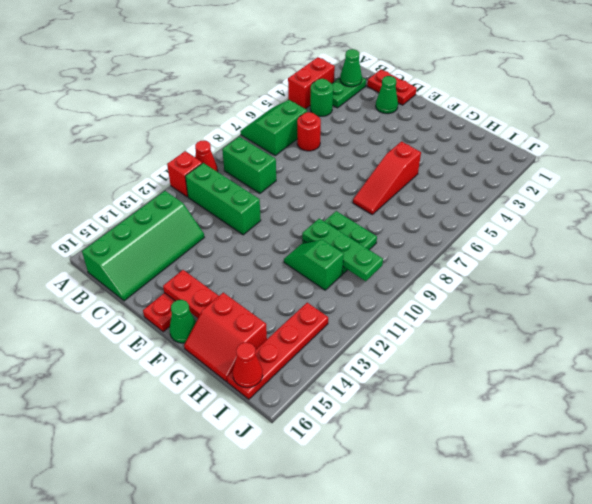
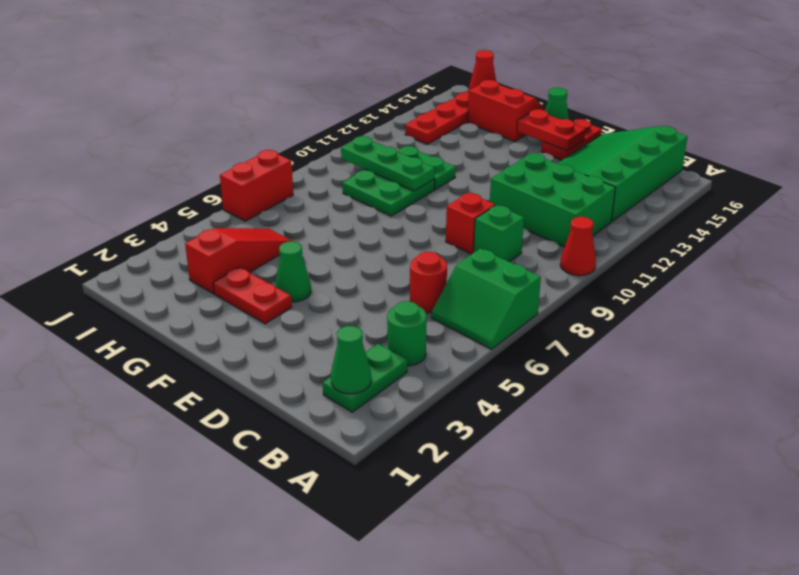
red 1x2 brick [288,57,335,109] -> red 1x2 brick moved to [220,150,293,221]
green 2x2 slope [240,100,307,156] -> green 2x2 slope turned to [432,248,541,349]
red 1x1 brick [167,151,202,197] -> red 1x1 brick moved to [446,193,495,254]
green 1x2 brick [222,137,276,193] -> green 1x1 brick [474,205,524,262]
green 1x3 brick [185,163,261,235] -> green 2x3 brick [490,153,616,247]
green 2x4 slope [82,191,204,301] -> green 3x4 slope [557,126,687,221]
red 1x2 plate [367,70,417,105] -> red 1x2 plate moved to [213,267,292,324]
green 1x1 cone [376,76,398,114] -> green 1x1 cone moved to [275,241,311,302]
red 1x3 slope [353,142,421,214] -> red 1x3 slope moved to [185,228,292,294]
green 1x2 slope [284,240,344,290] -> green 1x2 plate [398,146,456,189]

